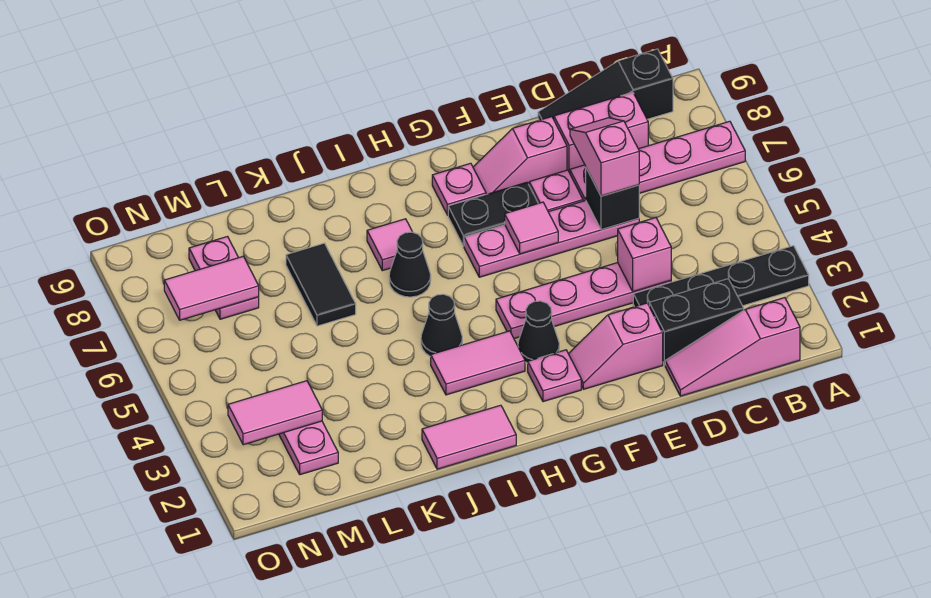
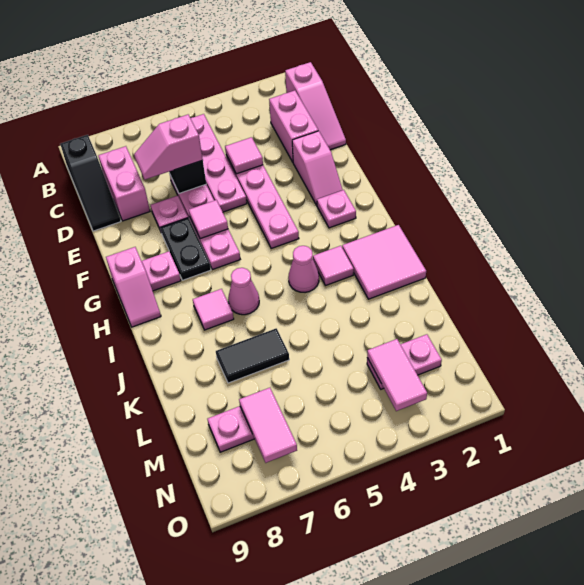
black 1x4 plate [633,246,809,307] -> none
pink 1x4 plate [570,121,745,201] -> pink 1x4 plate moved to [191,114,247,212]
black 1x2 brick [649,279,744,365] -> pink 1x2 brick [269,90,318,162]
pink 1x1 brick [618,218,671,292] -> pink 1x1 tile [225,137,263,174]
pink 1x2 slope [473,117,567,194] -> pink 1x2 slope moved to [106,247,161,327]
black 1x1 cone [518,301,559,363] -> none
pink 1x2 tile [431,331,525,395] -> pink 1x1 tile [313,246,354,286]
pink 1x2 tile [422,405,516,469] -> pink 2x2 tile [342,225,426,299]
black 1x1 cone [421,294,462,357] -> pink 1x1 cone [288,246,319,292]
black 1x1 cone [389,232,431,297] -> pink 1x1 cone [228,268,259,315]

